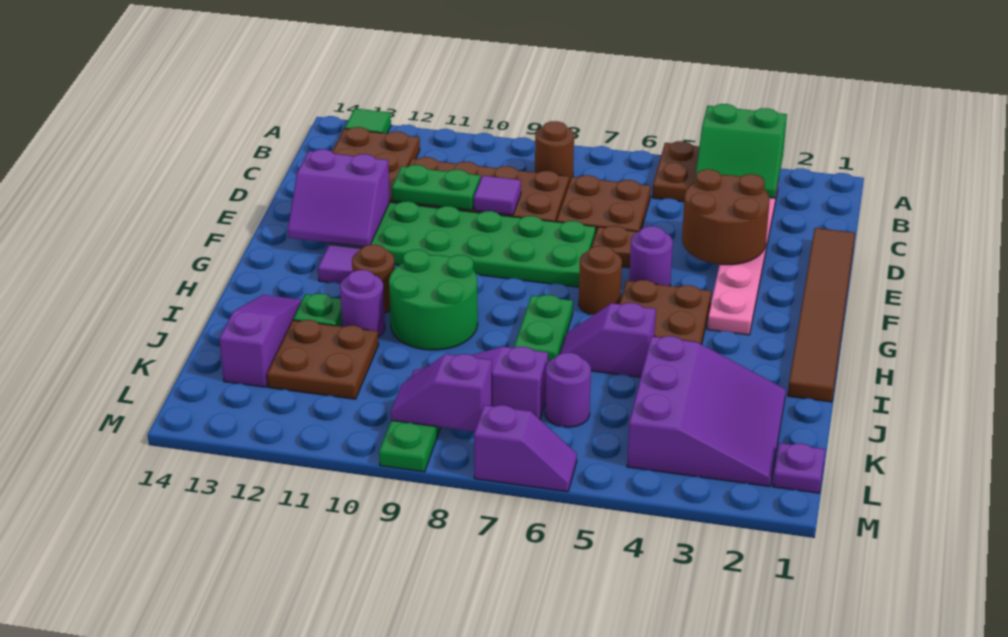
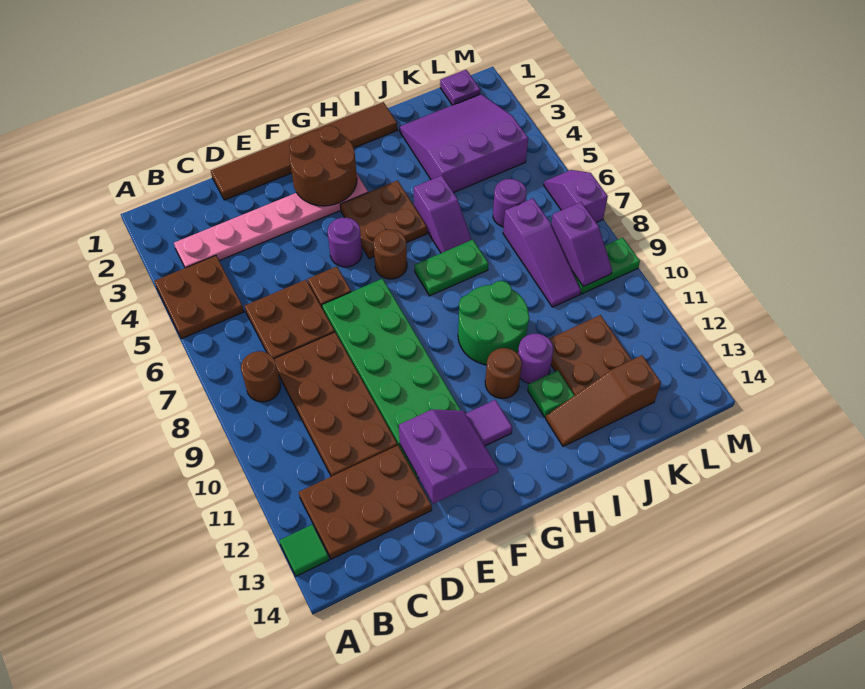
green 2x2 slope [695,104,787,198] -> none
brown 2x2 round brick [682,169,770,265] -> brown 2x2 round brick moved to [289,126,357,206]
purple 1x1 tile [474,176,521,215] -> none
green 1x2 plate [392,165,480,210] -> none
purple 1x3 slope [219,295,302,387] -> brown 1x3 slope [546,355,661,446]

